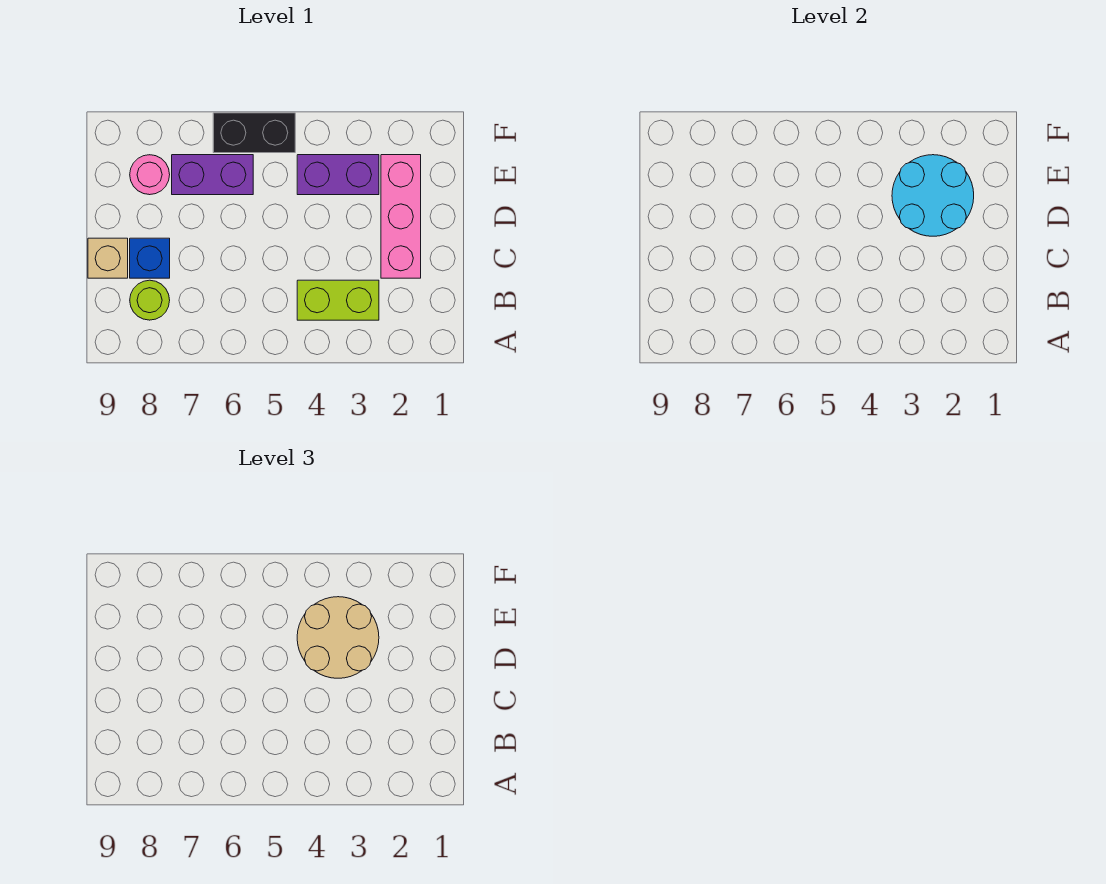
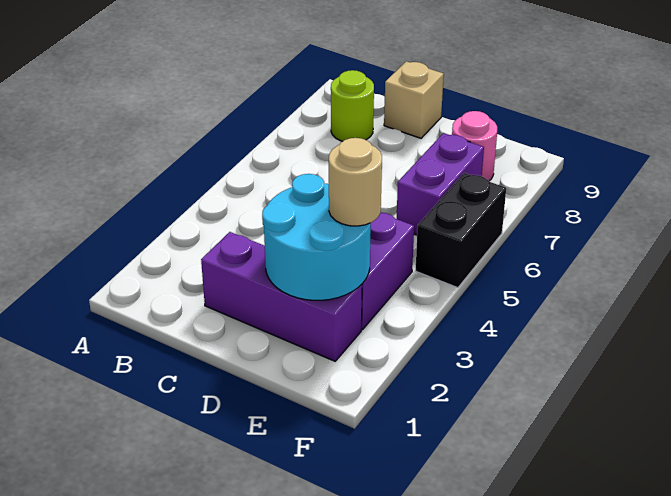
lime 1x2 brick [297,280,379,320] -> none
pink 1x3 brick [381,155,421,278] -> purple 1x3 brick [201,232,362,361]
blue 1x1 brick [130,238,170,278] -> none
tan 2x2 round brick [297,597,379,678] -> tan 1x1 round brick [329,138,382,226]

